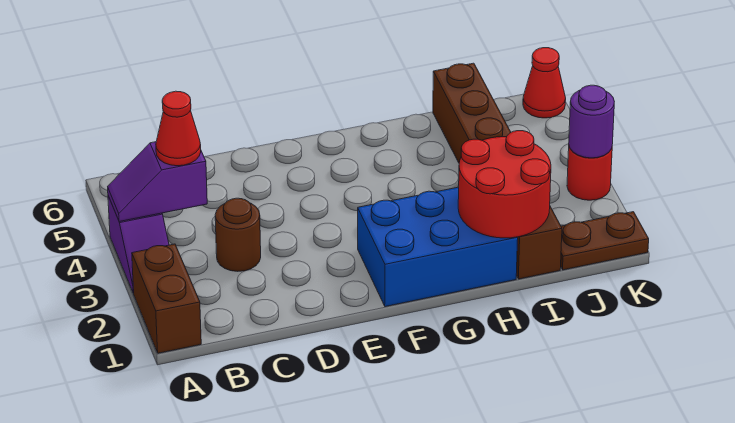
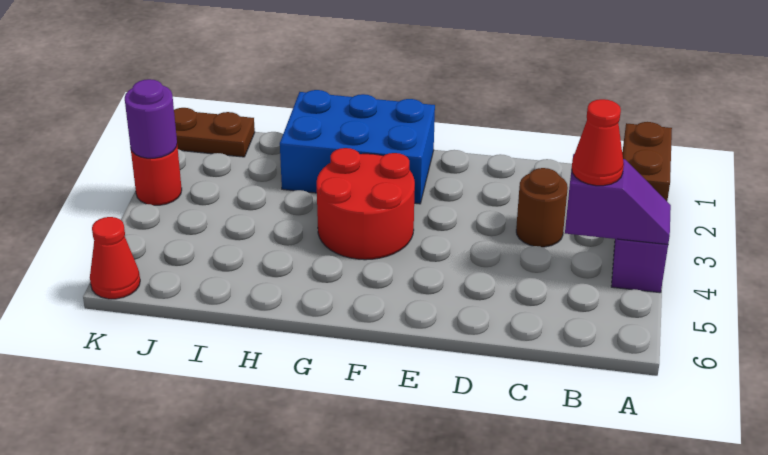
red 2x2 round brick [458,131,551,238] -> red 2x2 round brick moved to [317,148,415,260]
brown 1x6 brick [433,63,562,279] -> none

